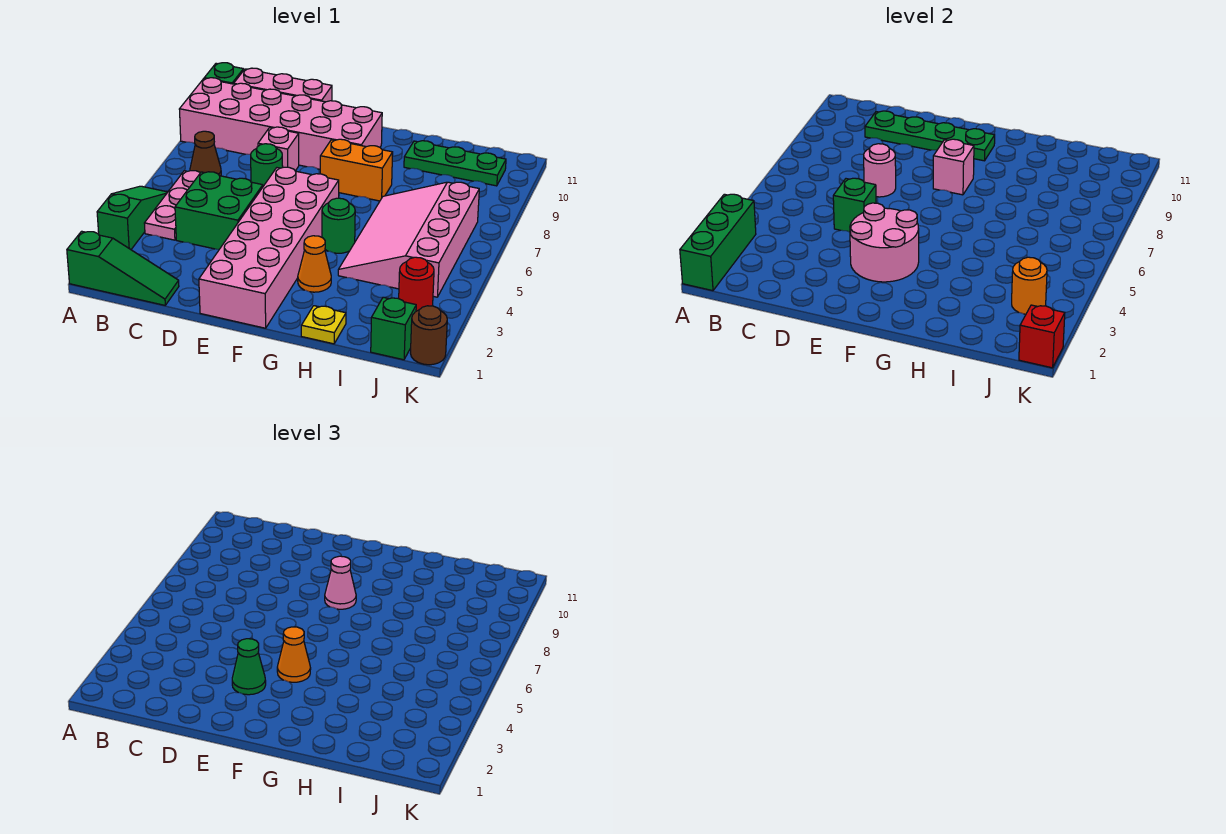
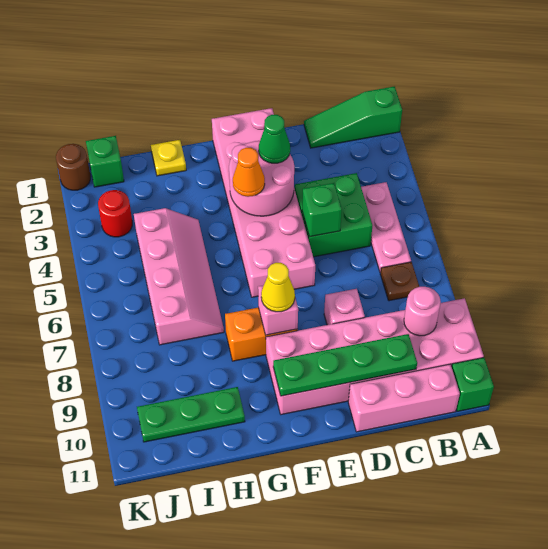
green 1x3 brick [680,194,756,291] -> none
green 1x3 slope [97,186,168,249] -> none
brown 1x1 cone [190,131,221,176] -> brown 1x1 plate [380,262,419,301]
green 1x1 round brick [251,144,283,186] -> none
pink 1x1 round brick [864,144,896,197] -> pink 1x1 round brick moved to [404,287,441,336]
pink 1x1 cone [325,556,356,609] -> yellow 1x1 cone [261,263,295,312]
orange 1x1 cone [298,236,331,292] -> none
green 1x1 round brick [322,198,355,253] -> none
pink 3x4 slope [338,182,479,297] -> pink 2x4 slope [134,208,224,345]
orange 1x1 round brick [1012,257,1047,314] -> none
red 1x1 brick [1019,305,1065,368] -> none

